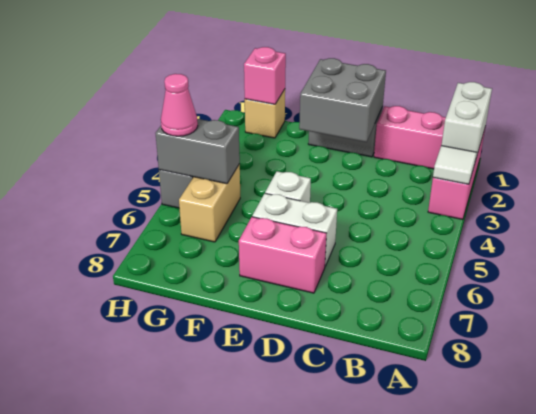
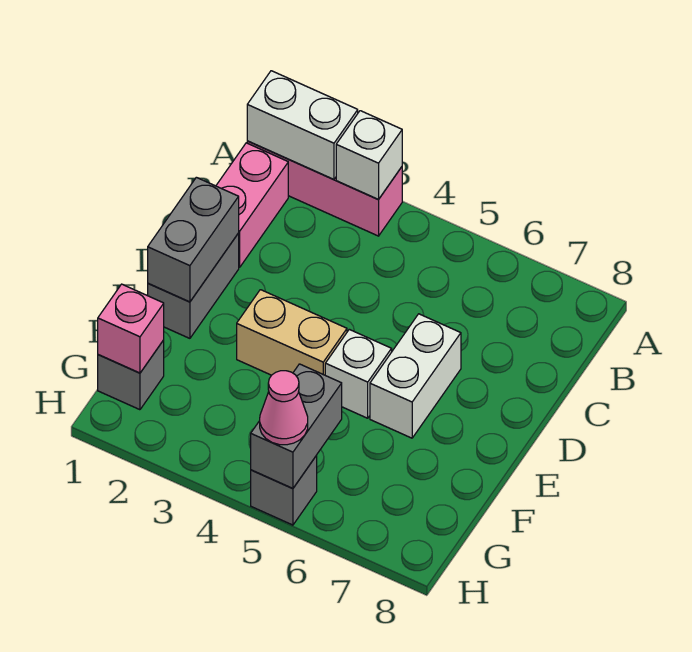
white 1x1 tile [433,146,477,184] -> white 1x1 brick [336,111,402,200]
grey 2x2 brick [299,58,386,142] -> grey 1x2 brick [148,177,239,302]
pink 1x2 brick [239,217,326,293] -> none
tan 1x1 brick [245,89,285,138] -> grey 1x1 brick [98,340,164,410]
tan 1x2 brick [179,164,240,242] -> tan 1x2 brick moved to [237,290,347,375]

